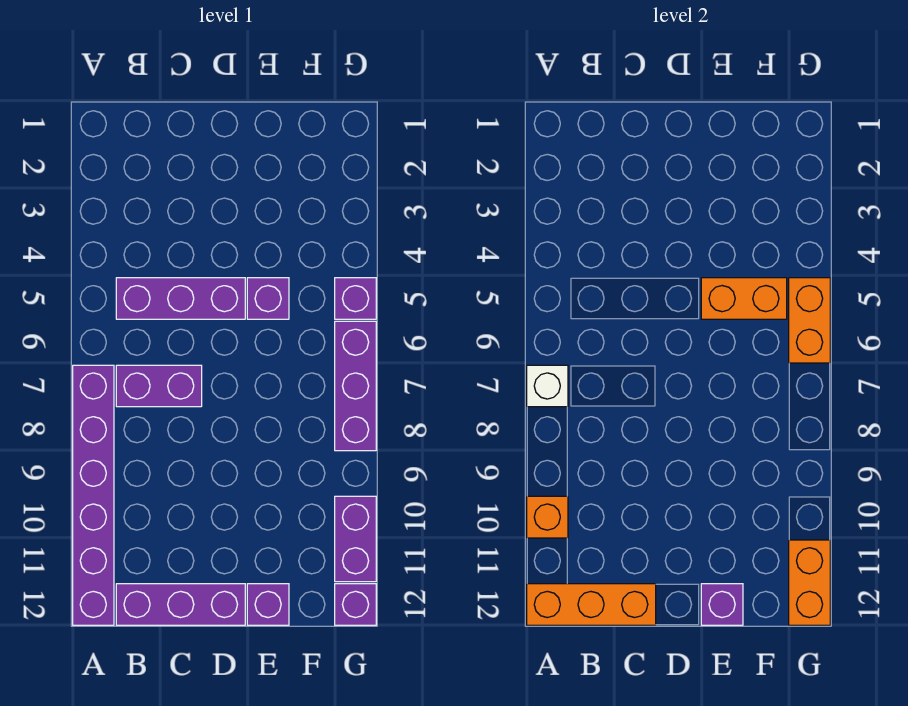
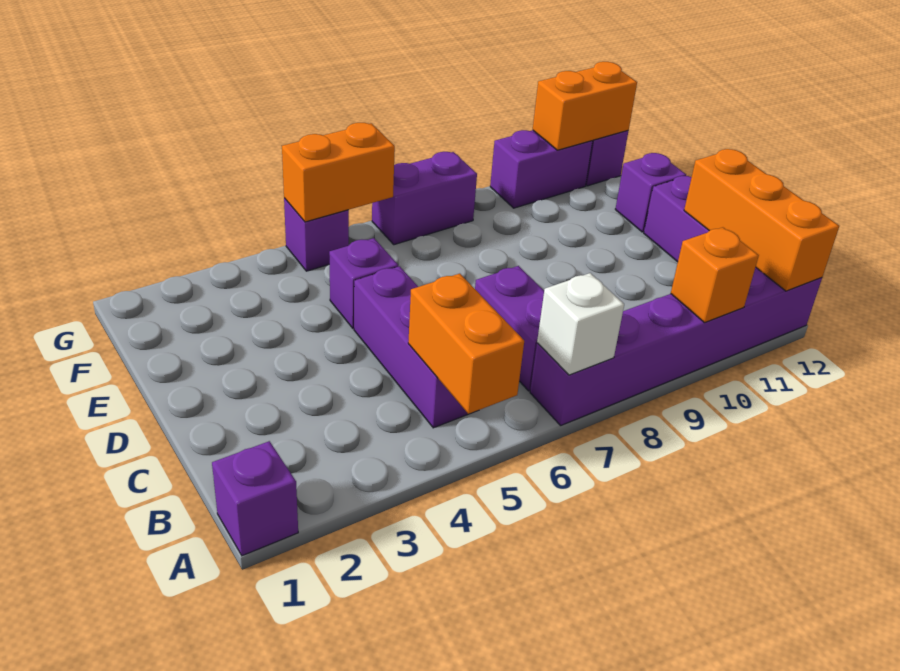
orange 1x2 brick [701,278,787,319] -> orange 1x2 brick moved to [408,274,524,414]
purple 1x1 brick [701,584,743,625] -> purple 1x1 brick moved to [212,441,298,556]
purple 1x3 brick [335,321,376,451] -> purple 1x2 brick [372,152,477,245]

